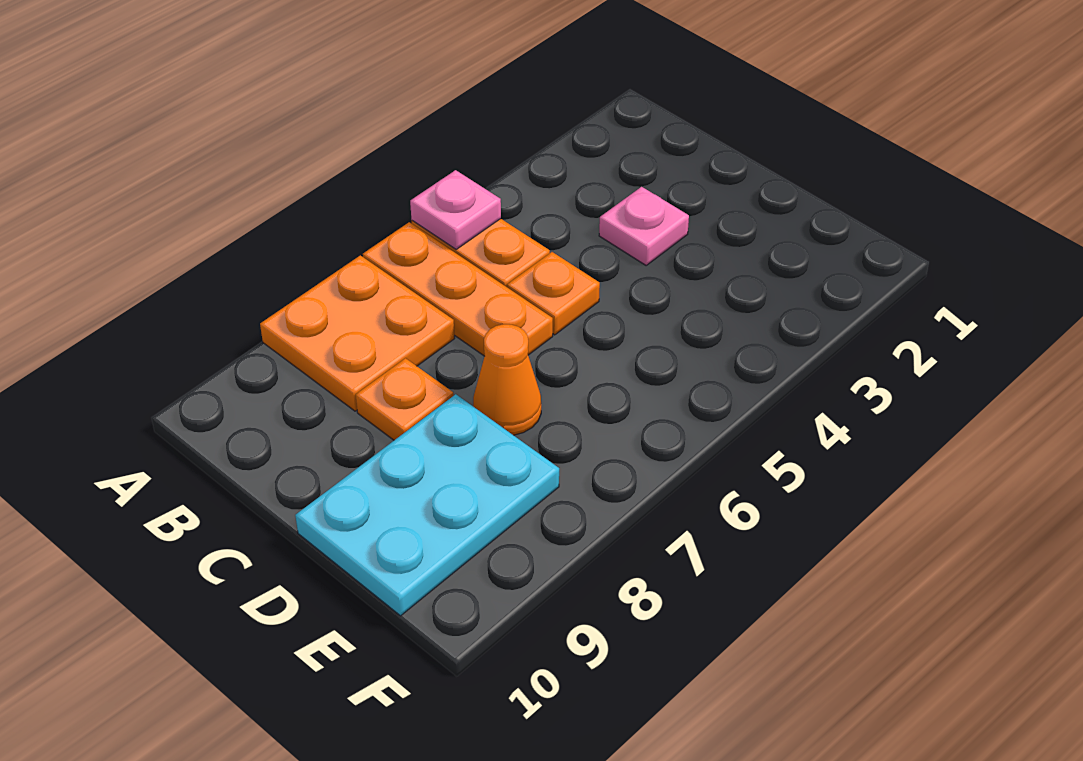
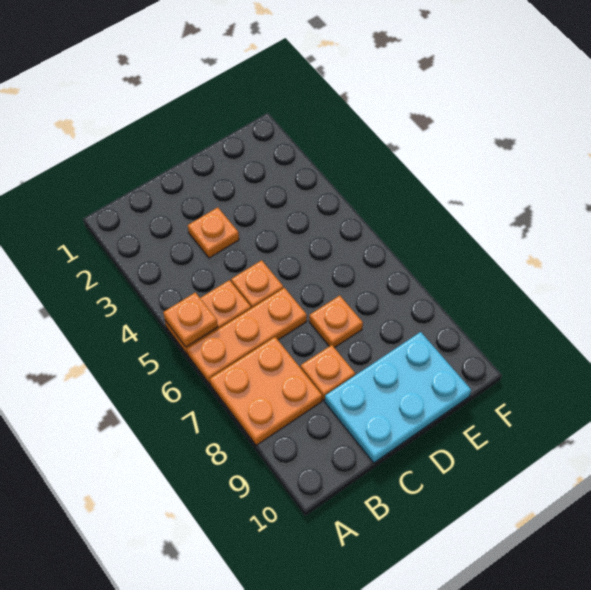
pink 1x1 plate [410,170,501,249] -> orange 1x1 plate [163,292,218,347]
pink 1x1 plate [599,187,689,265] -> orange 1x1 plate [188,207,239,258]
orange 1x1 cone [473,324,541,435] -> orange 1x1 plate [309,296,363,348]
cyan 2x3 plate [295,394,559,616] -> cyan 2x3 plate turned to [325,332,471,463]

